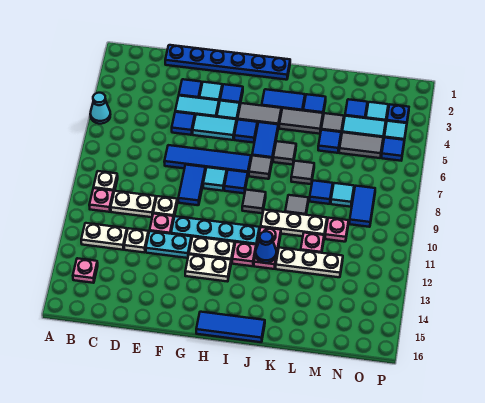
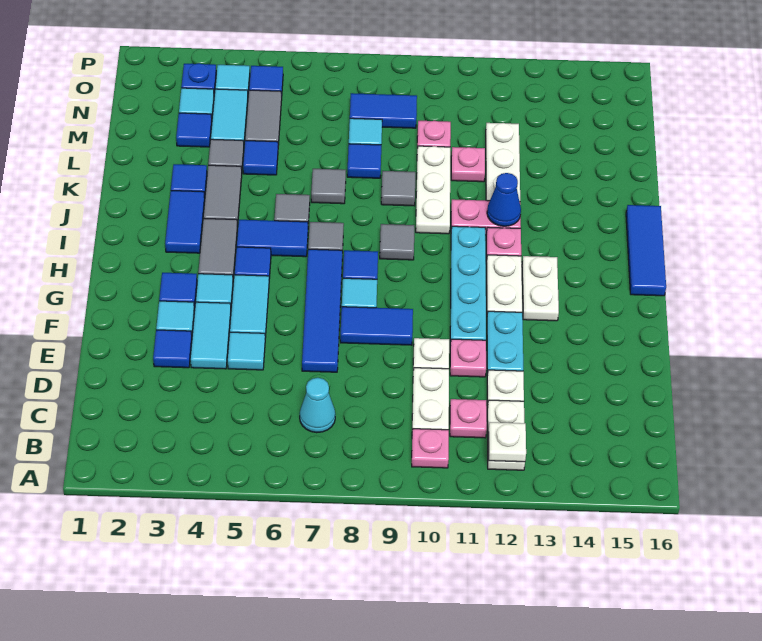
cyan 1x1 cone [90,93,110,124] -> cyan 1x1 cone moved to [300,378,335,433]
white 1x1 plate [93,171,118,192] -> white 1x1 plate moved to [489,422,526,462]
pink 1x1 plate [73,258,98,283] -> pink 1x1 plate moved to [450,399,487,438]
blue 1x6 plate [165,45,290,80] -> none
blue 1x1 tile [172,112,195,135] -> cyan 1x1 tile [228,332,265,370]

